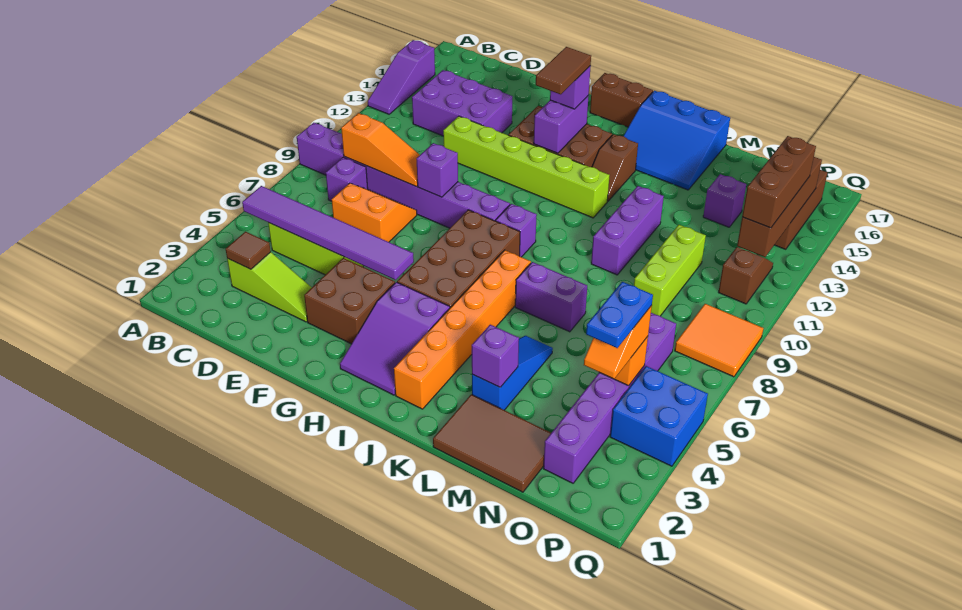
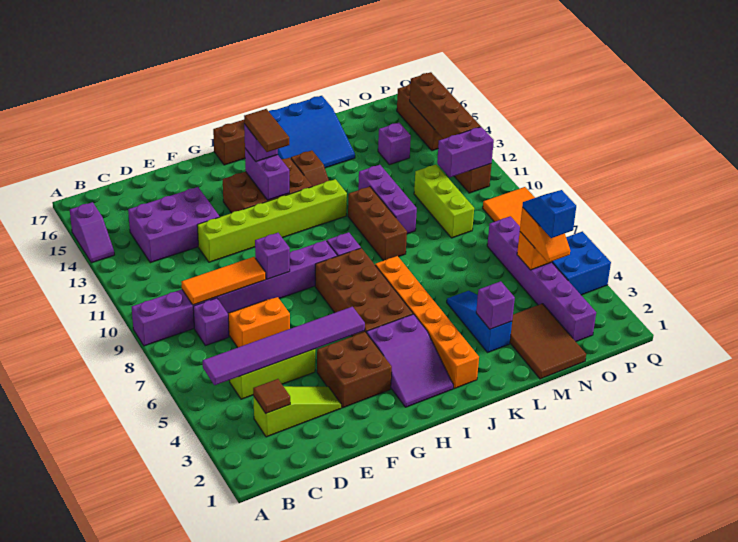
purple 1x3 slope [368,40,435,114] -> purple 1x2 slope [70,202,114,263]
orange 1x3 slope [341,113,420,186] -> orange 1x3 tile [181,257,266,305]
purple 1x2 brick [515,262,587,332] -> purple 1x2 brick moved to [437,127,494,177]
brown 2x3 tile [433,394,551,492] -> brown 2x3 tile turned to [510,304,586,379]
blue 1x2 plate [586,282,653,348] -> blue 1x2 slope [522,190,576,238]
brown 1x3 brick [742,136,816,228] -> brown 1x3 brick moved to [348,187,407,261]

